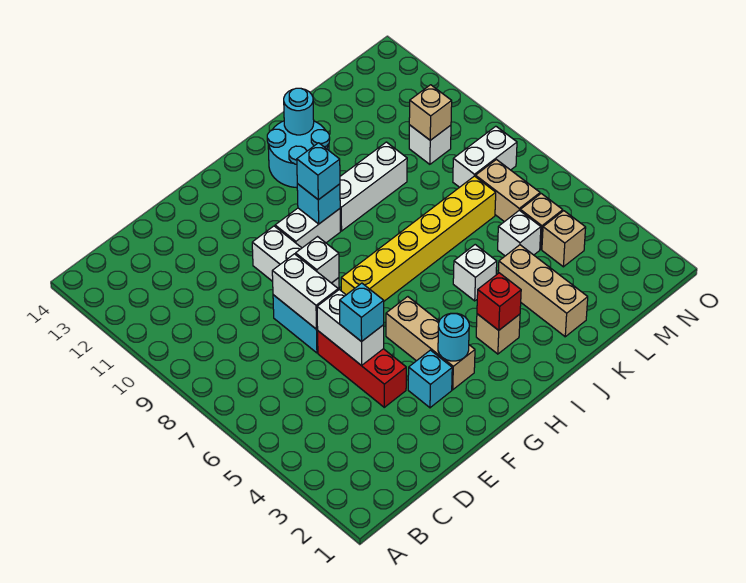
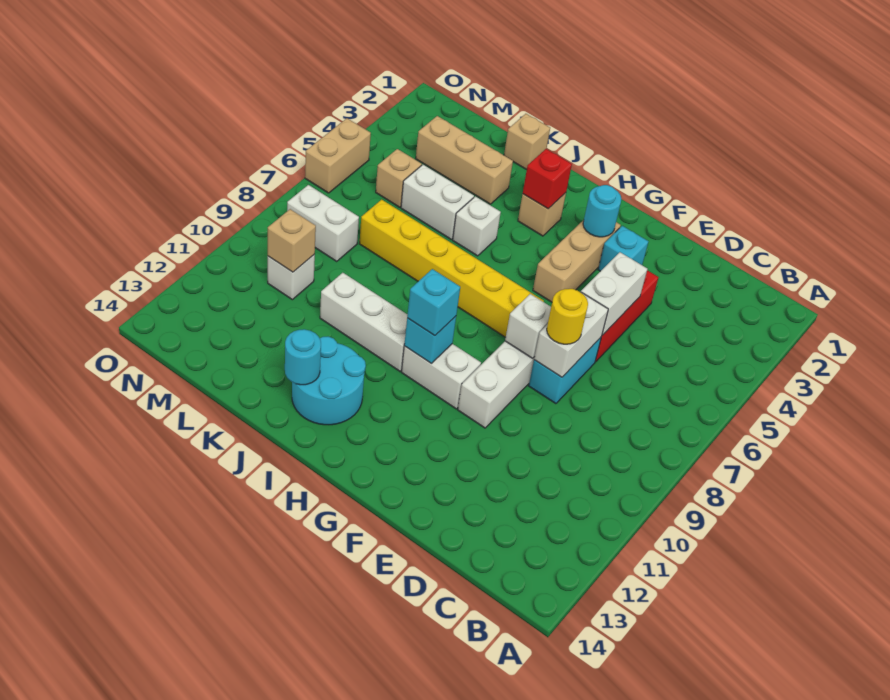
cyan 1x1 brick [340,283,384,342] -> none
none -> yellow 1x1 round brick [547,289,588,344]
tan 1x3 brick [498,245,588,337] -> tan 1x3 brick turned to [416,116,513,204]
white 1x1 brick [498,210,541,256] -> white 1x2 brick [401,165,474,239]
tan 1x1 brick [542,211,586,267] -> tan 1x1 brick moved to [504,114,550,170]
tan 1x2 brick [476,160,540,222] -> tan 1x2 brick moved to [305,118,371,193]

